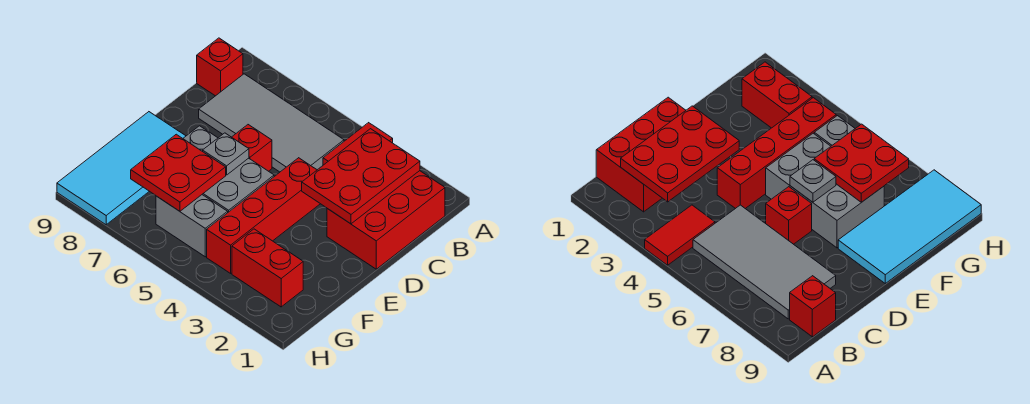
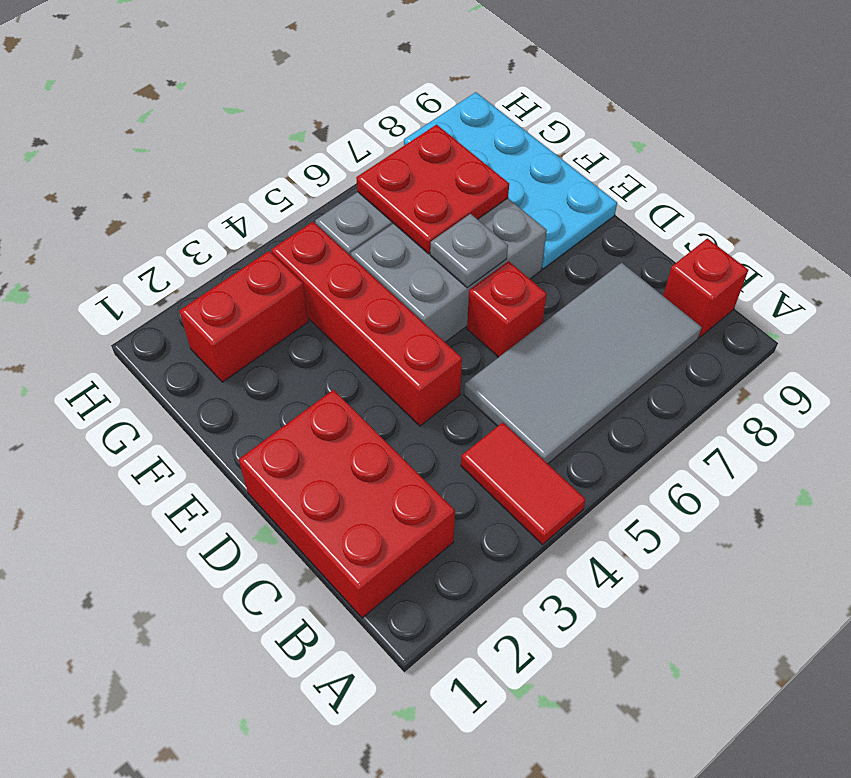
red 2x3 plate [302,129,420,224] -> none
cyan 2x4 tile [57,112,186,225] -> cyan 2x4 plate [404,92,617,269]

